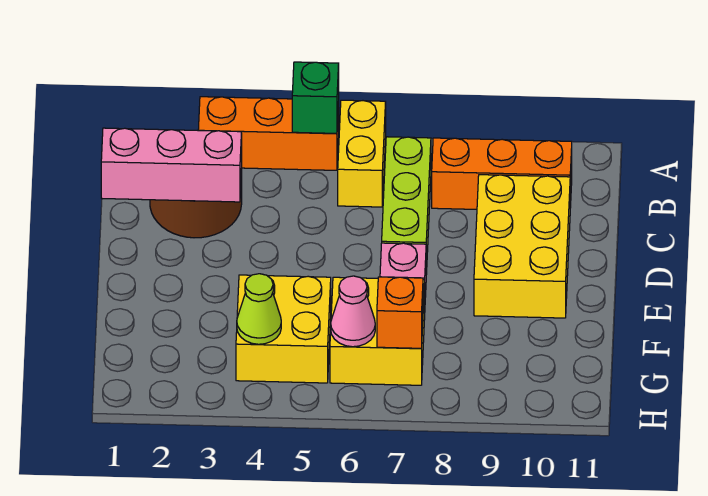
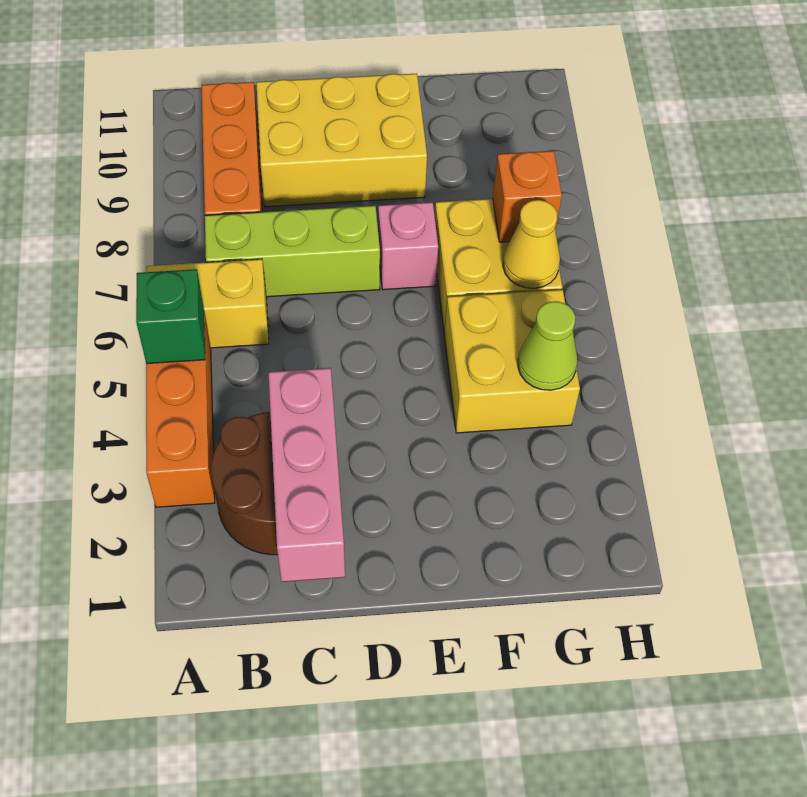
pink 1x1 cone [331,276,375,347] -> yellow 1x1 cone [503,200,560,289]

